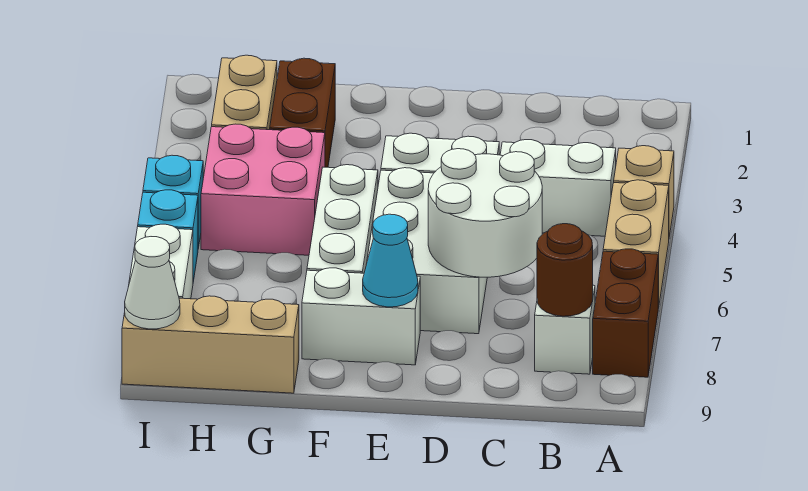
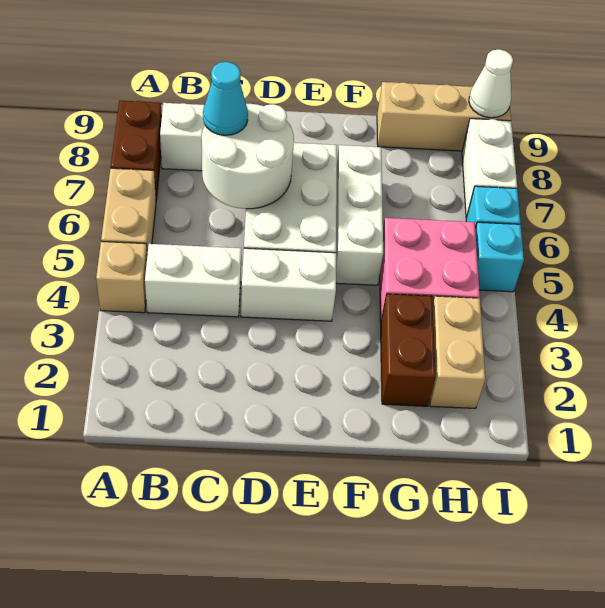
brown 1x1 round brick [537,224,593,316] -> none
white 1x2 brick [302,268,420,365] -> none
cyan 1x1 cone [363,214,418,307] -> cyan 1x1 cone moved to [203,62,248,135]

